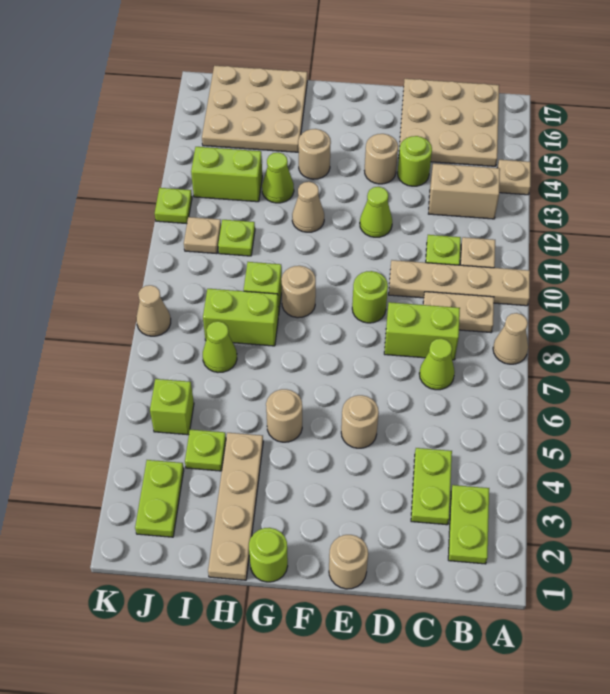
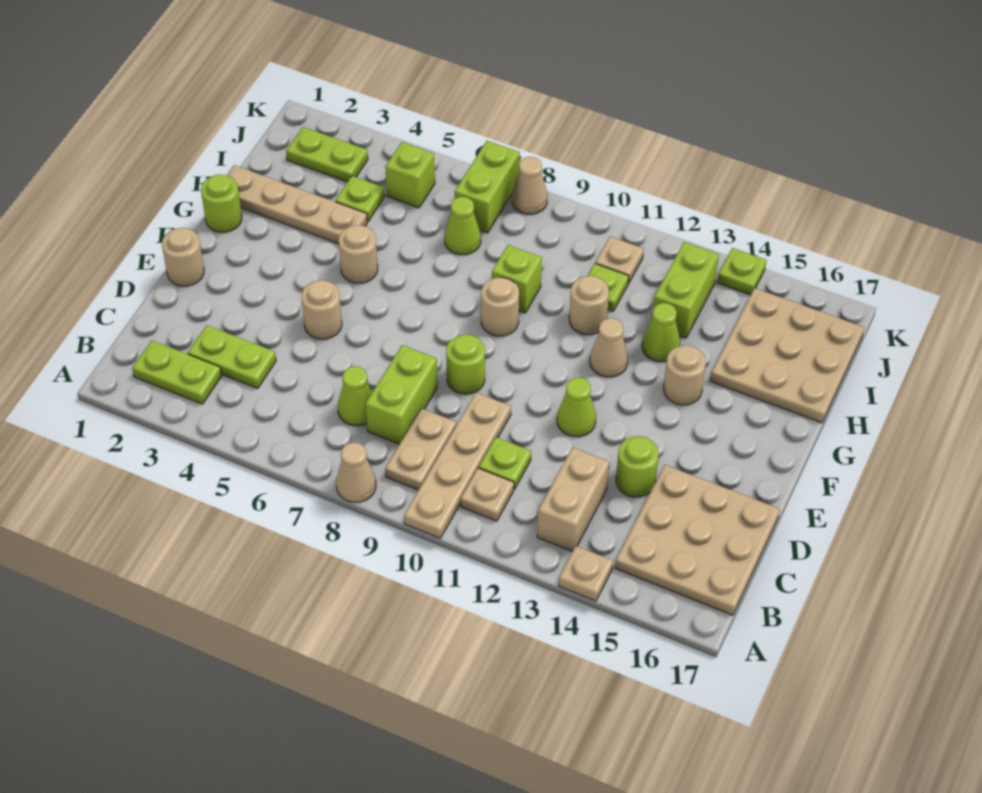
tan 1x1 round brick [365,134,398,184] -> tan 1x1 round brick moved to [569,276,609,335]
lime 1x2 brick [203,289,278,346] -> lime 1x2 brick moved to [455,141,520,233]
lime 1x1 plate [155,188,192,224] -> lime 1x1 plate moved to [717,248,767,295]

